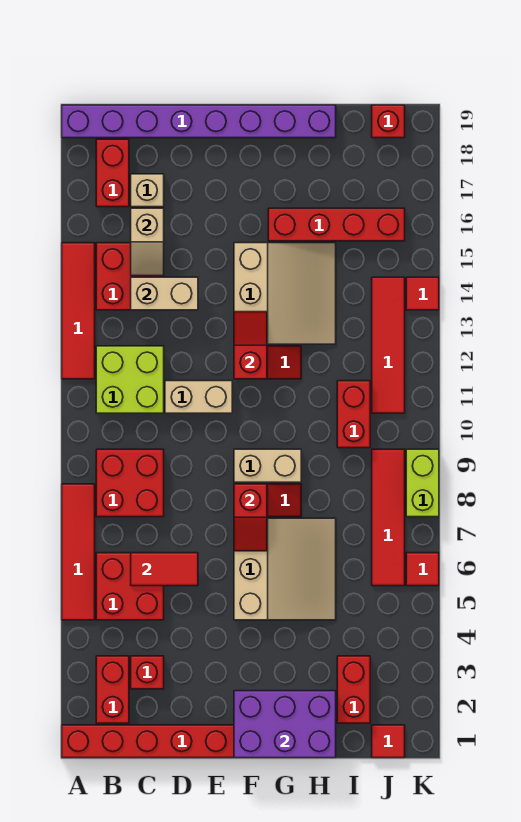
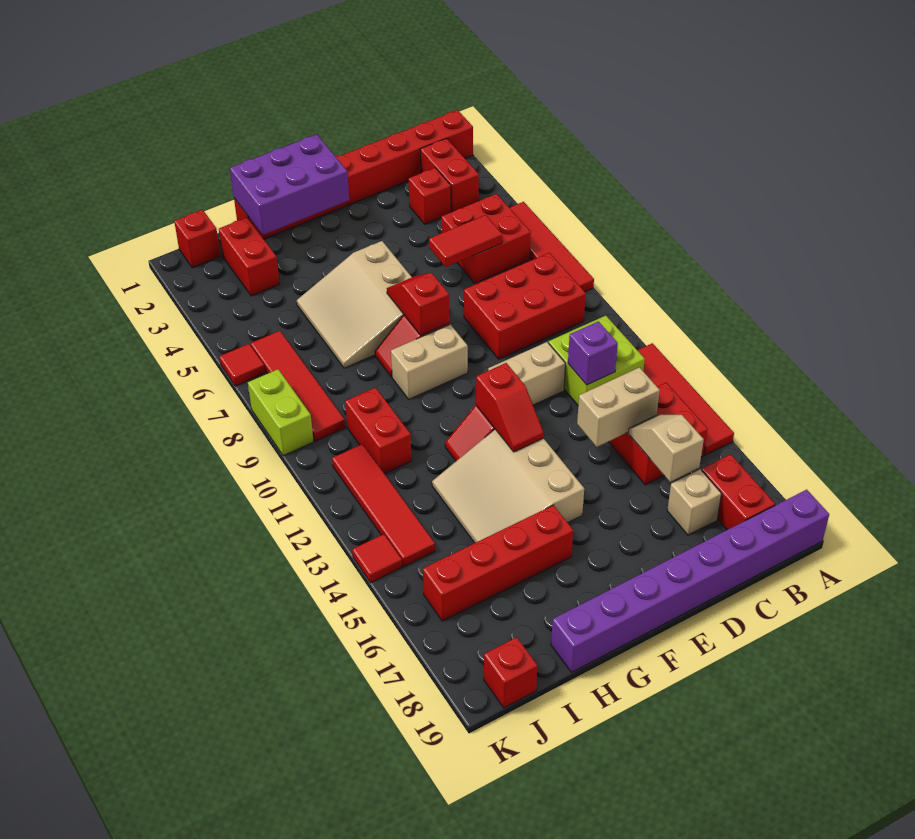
red 2x2 brick [96,449,164,517] -> red 2x3 brick [464,253,586,359]
none -> purple 1x1 brick [568,321,618,385]
red 1x1 tile [372,725,405,758] -> red 1x1 brick [174,210,221,268]

